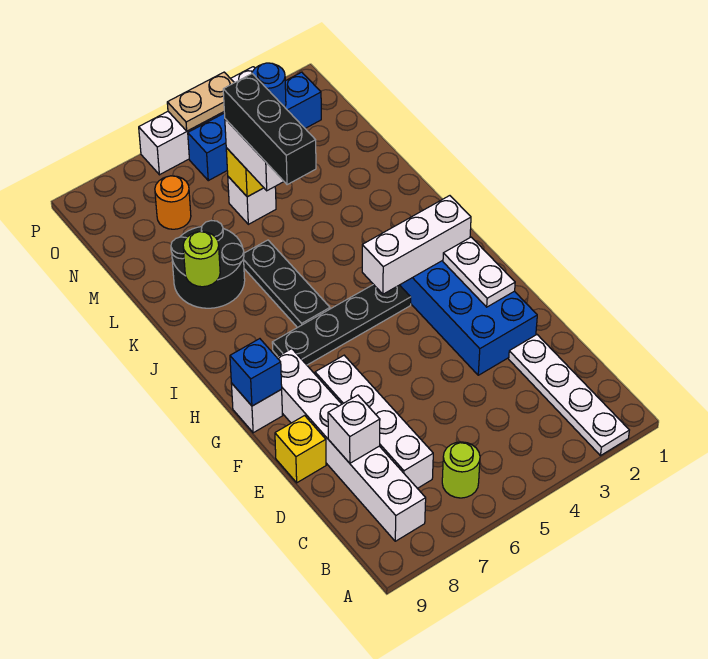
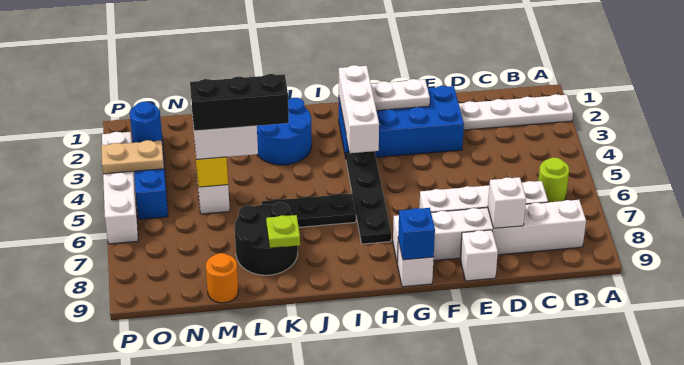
yellow 1x1 brick [275,416,326,483] -> white 1x1 brick [460,230,498,281]
none -> blue 2x2 round brick [257,98,312,165]
lime 1x1 round brick [183,232,220,287] -> lime 1x1 plate [266,215,300,248]
orange 1x1 round brick [155,176,191,229] -> orange 1x1 round brick moved to [206,253,238,303]
tan 1x2 plate [167,72,234,131] -> tan 1x2 plate turned to [101,140,164,174]

